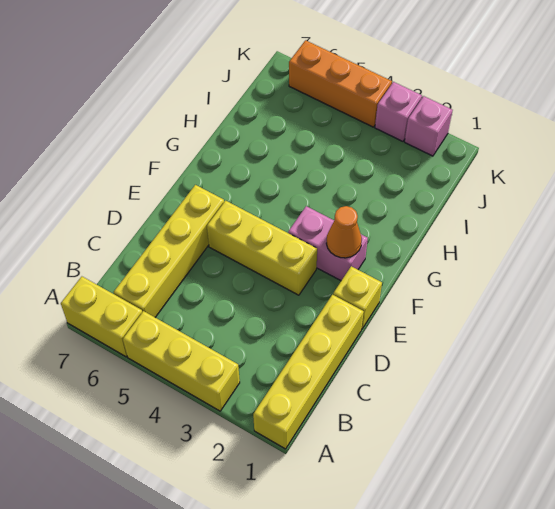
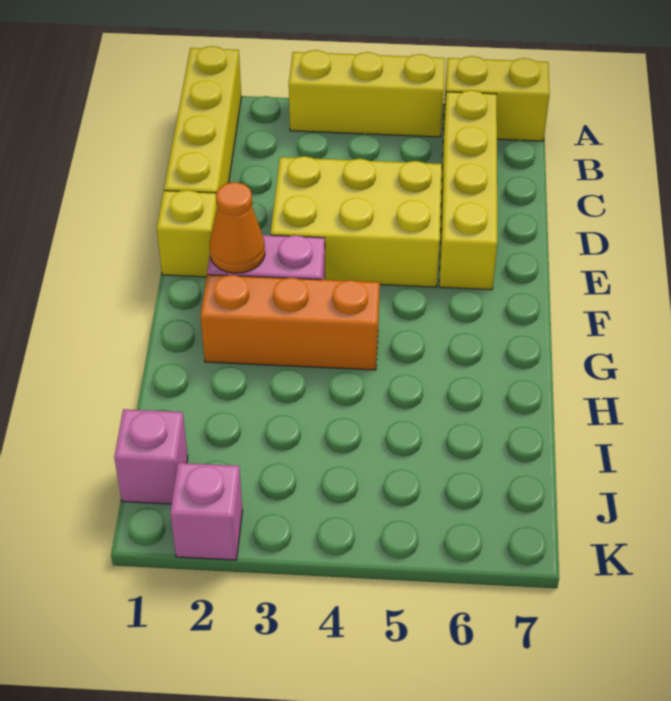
yellow 1x3 brick [207,201,317,295] -> yellow 2x3 brick [271,156,442,287]
pink 1x1 brick [375,82,422,141] -> pink 1x1 brick moved to [114,409,188,504]
orange 1x3 brick [289,40,392,127] -> orange 1x3 brick moved to [200,275,380,370]

